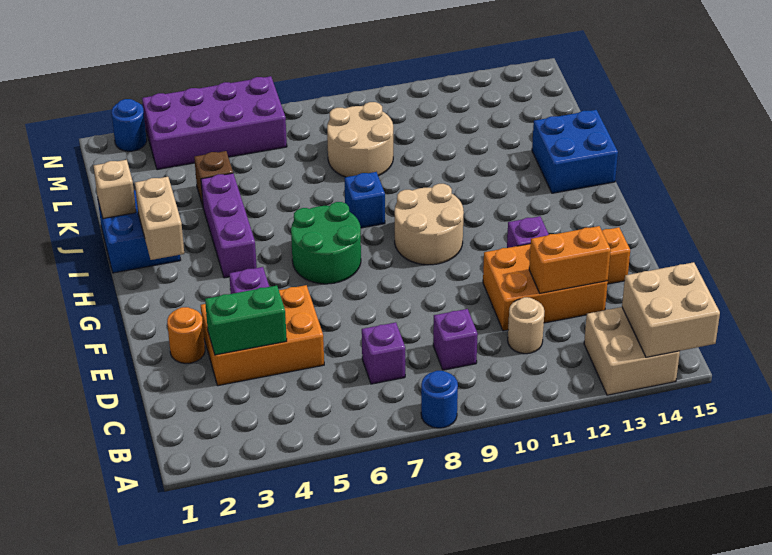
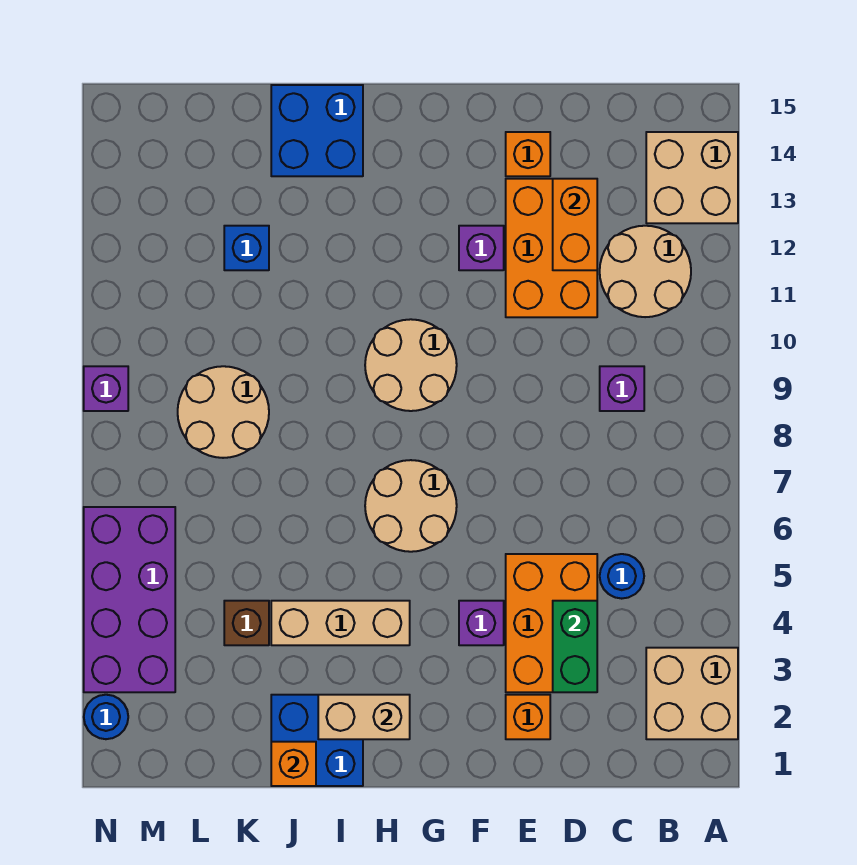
blue 1x1 round brick [421,371,458,428] -> blue 1x1 round brick moved to [600,554,644,599]
tan 2x2 brick [622,262,720,357] -> tan 2x2 brick moved to [646,648,738,739]
purple 1x1 brick [362,322,405,384] -> purple 1x1 brick moved to [84,366,128,411]
tan 1x1 round brick [508,297,544,354] -> tan 2x2 round brick [600,226,691,317]
orange 1x1 round brick [167,307,205,364] -> orange 1x1 brick [506,695,550,739]
green 2x2 round brick [291,202,361,284] -> tan 2x2 round brick [365,460,457,552]
purple 1x3 brick [201,173,257,278] -> tan 1x3 brick [271,601,410,645]
blue 1x1 brick [344,172,385,228] -> blue 1x1 brick moved to [224,226,269,270]
tan 1x1 brick [93,160,136,219] -> orange 1x1 brick [271,742,316,786]

